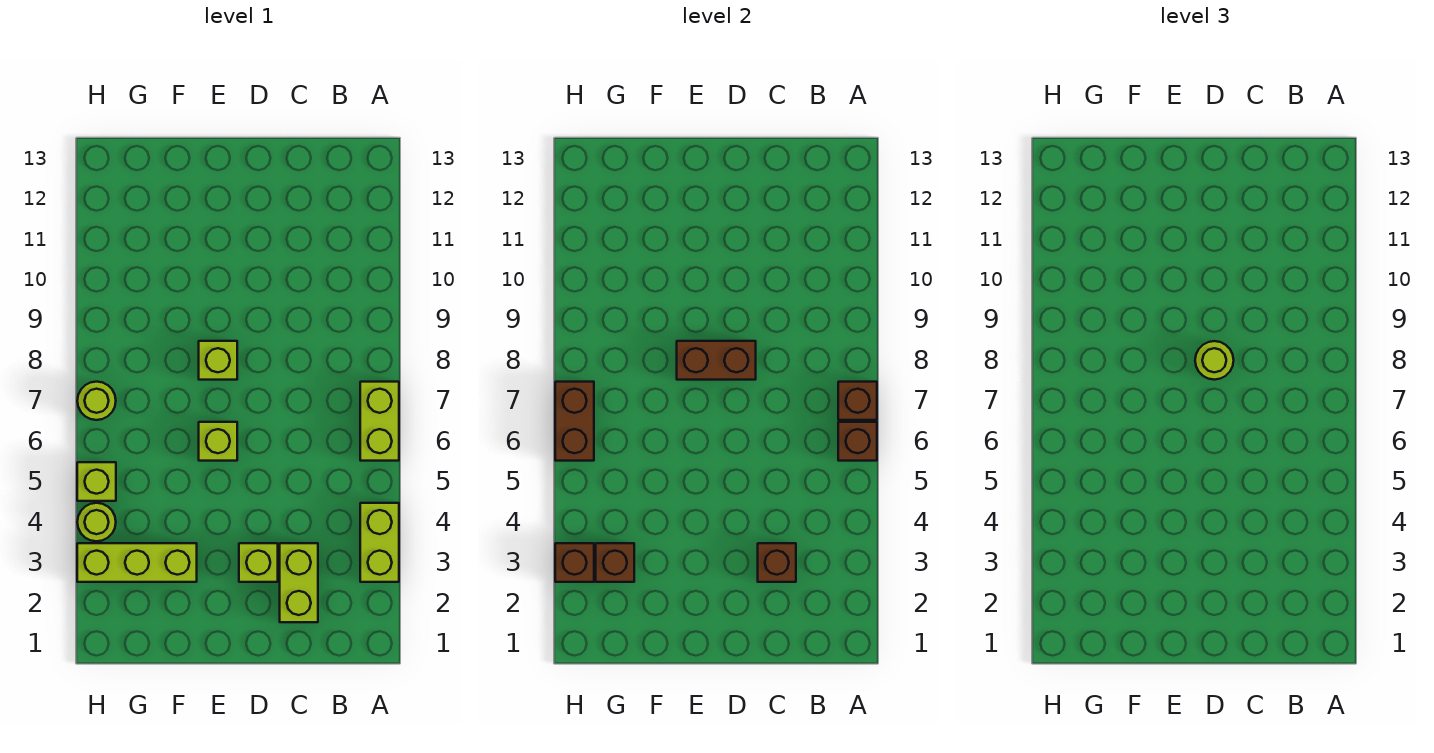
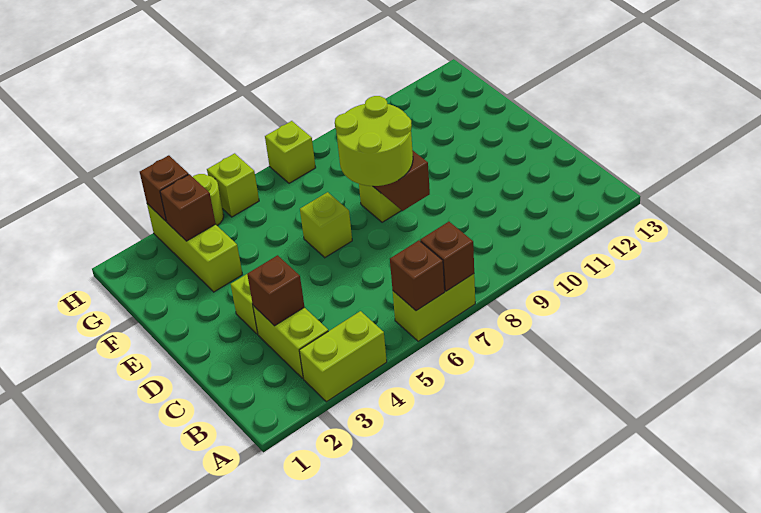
lime 1x2 brick [280,543,318,622] -> lime 1x2 brick turned to [253,306,328,378]
lime 1x1 round brick [1195,341,1234,380] -> lime 2x2 round brick [335,96,413,186]
brown 1x2 brick [555,382,594,461] -> none
lime 1x1 round brick [77,382,116,420] -> lime 1x1 brick [265,121,316,183]

